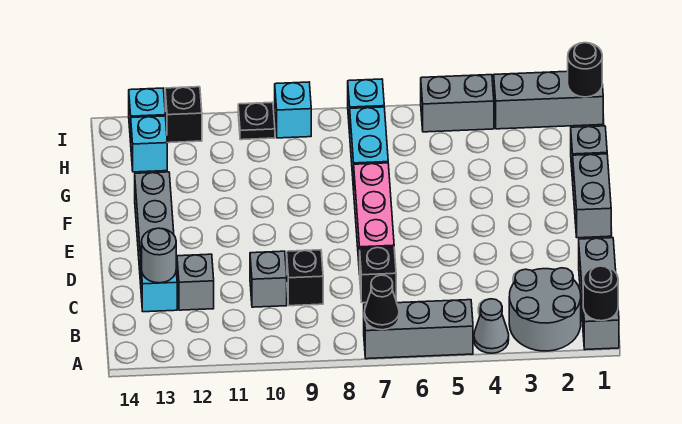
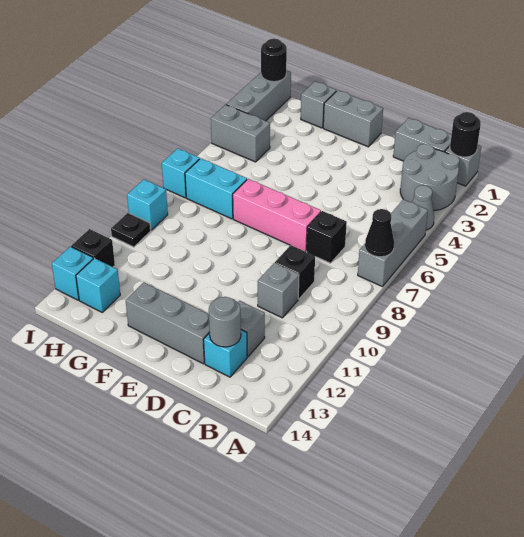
grey 1x2 brick [421,75,494,132] -> grey 1x2 brick turned to [211,105,270,162]

